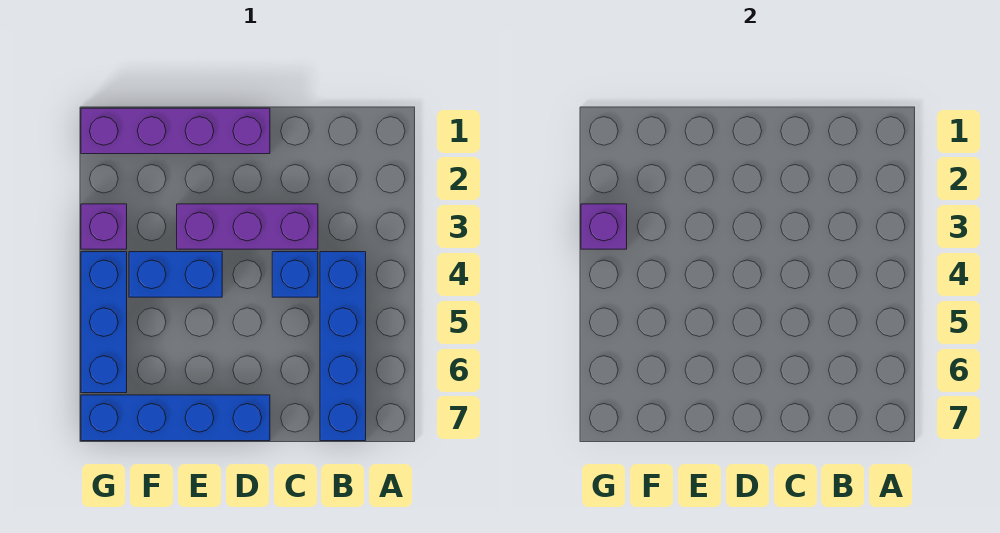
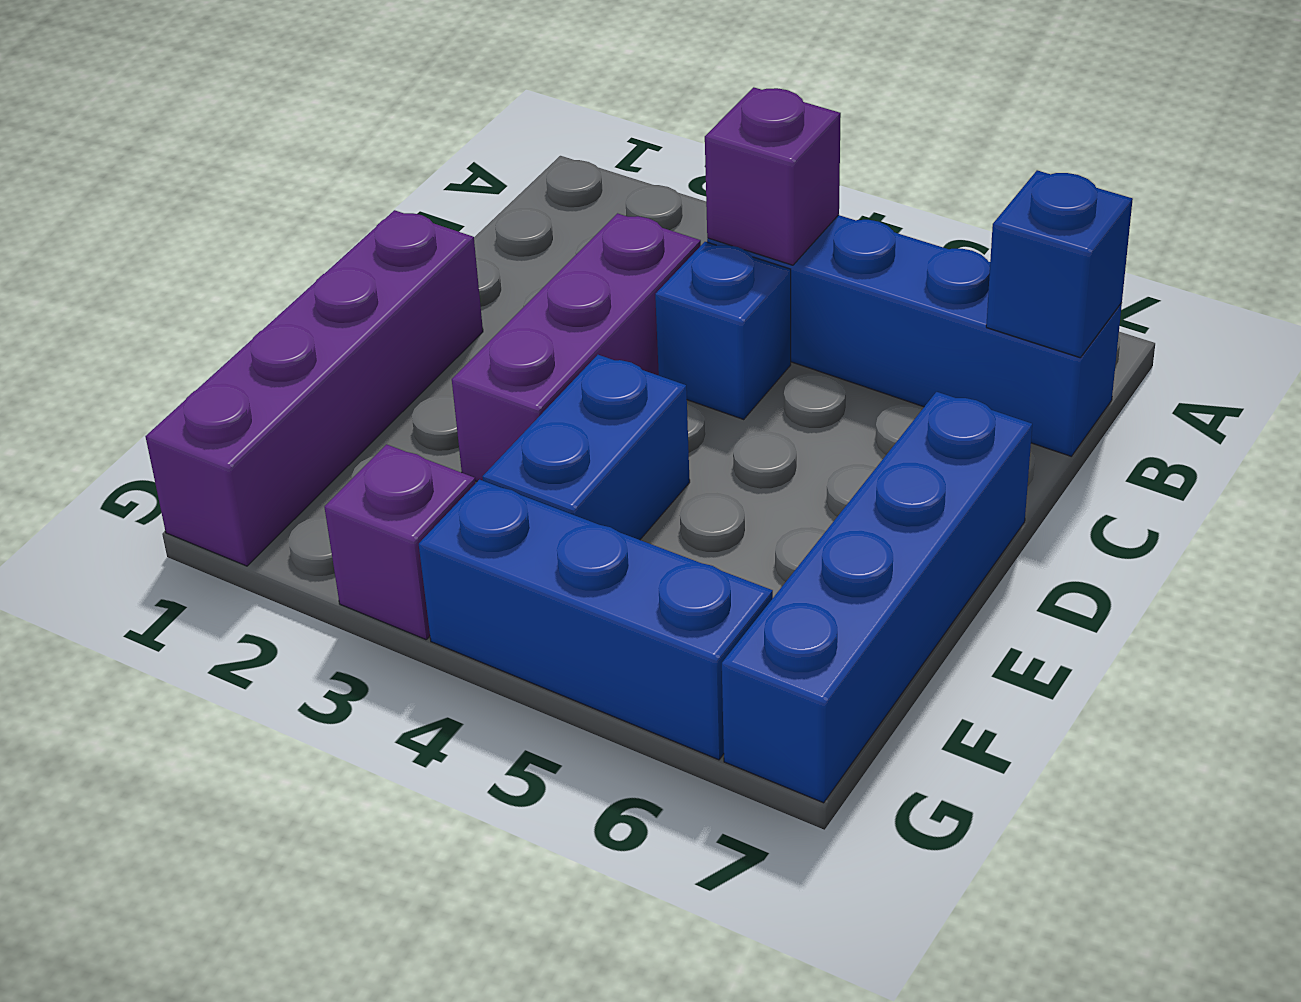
none -> blue 1x1 brick [986,170,1133,358]
purple 1x1 brick [581,204,627,249] -> purple 1x1 brick moved to [705,87,841,265]

